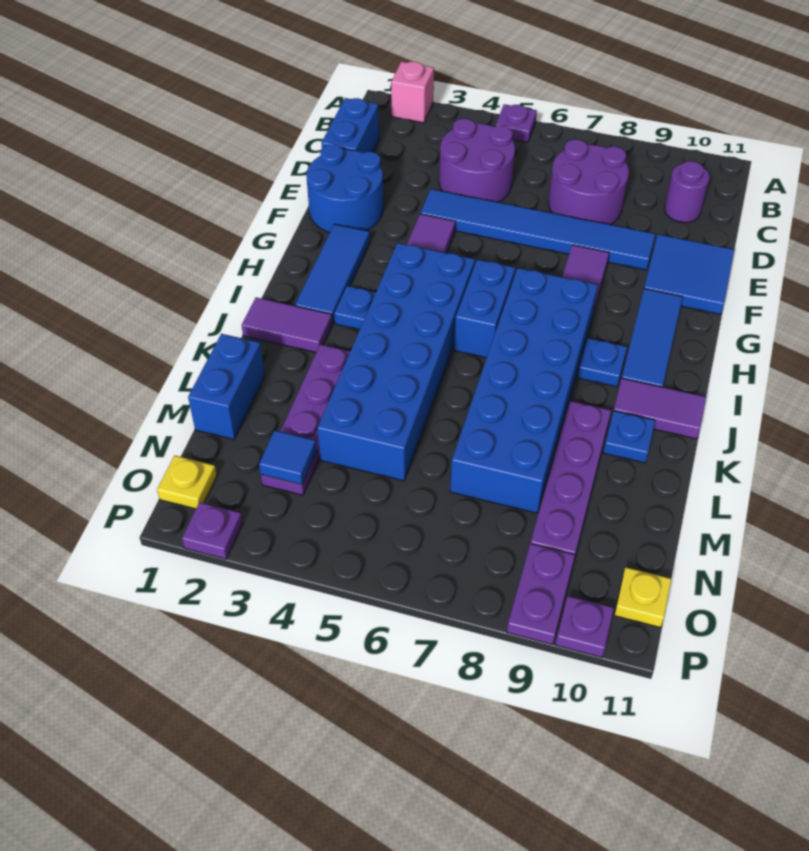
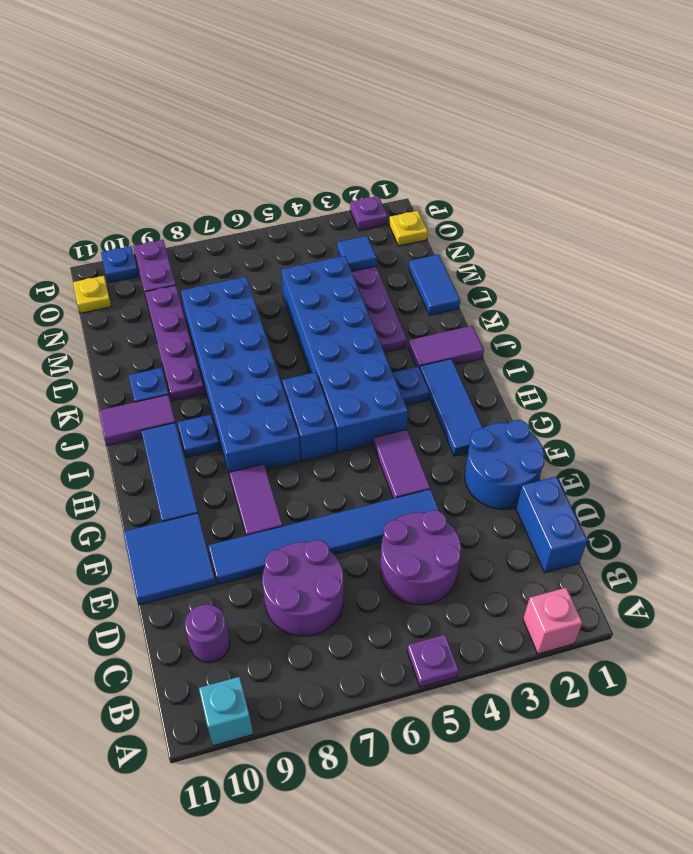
none -> cyan 1x1 brick [199,677,253,746]
blue 1x2 brick [188,334,265,439] -> blue 1x2 tile [409,254,460,315]
purple 1x1 plate [556,596,614,657] -> blue 1x1 plate [101,246,139,283]

